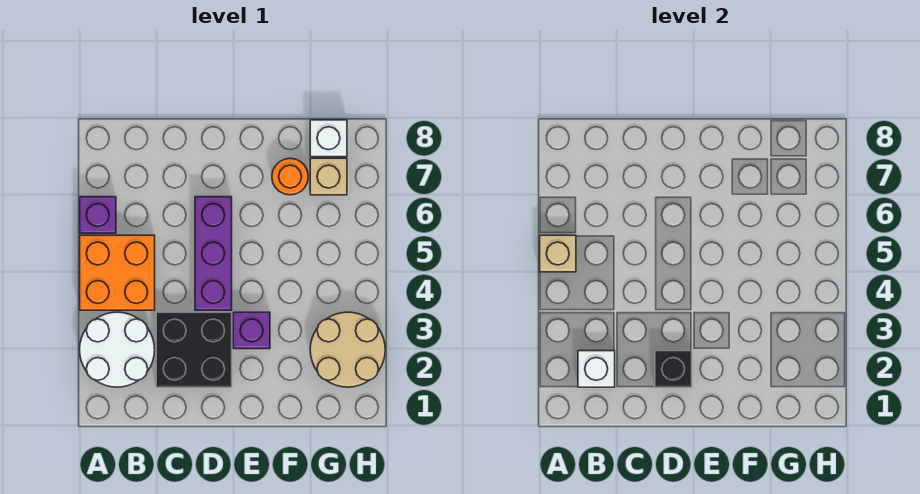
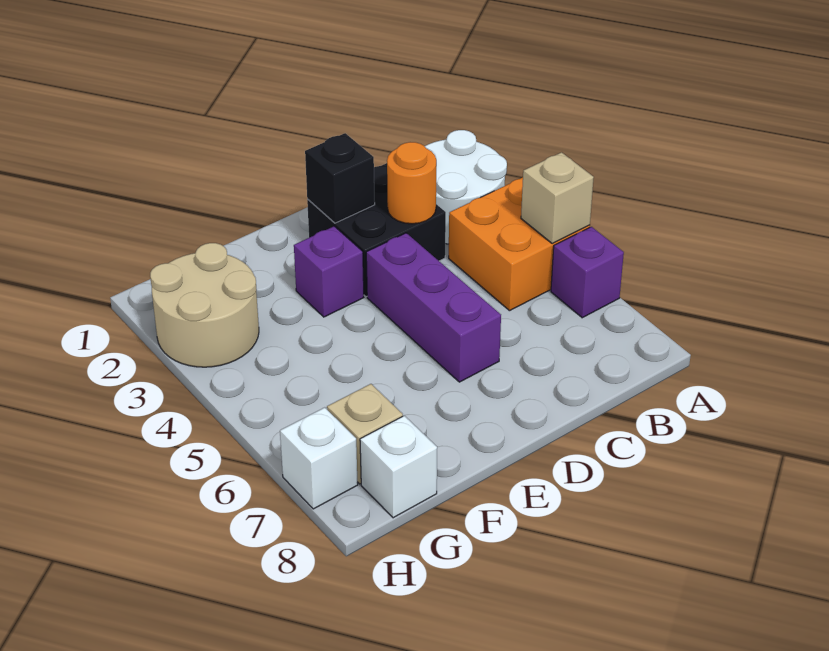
white 1x1 brick [578,351,615,387] -> white 1x1 brick moved to [280,407,358,509]
orange 1x1 round brick [272,158,308,195] -> orange 1x1 round brick moved to [387,142,436,224]

